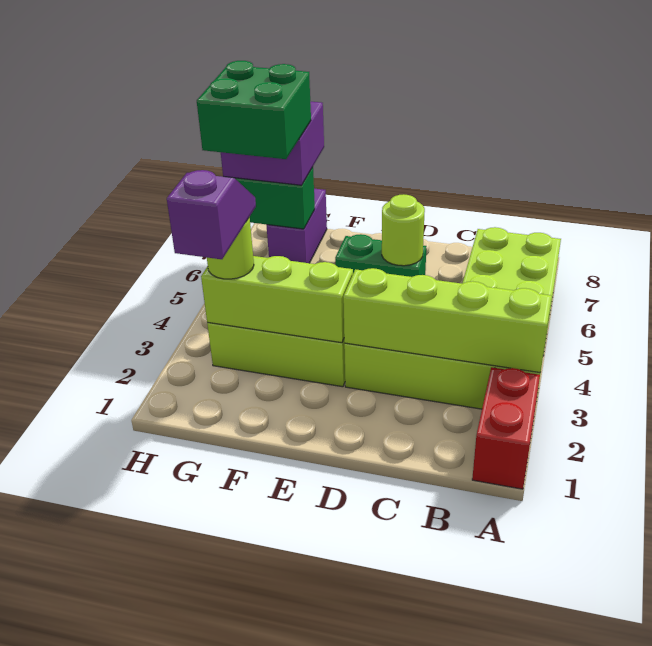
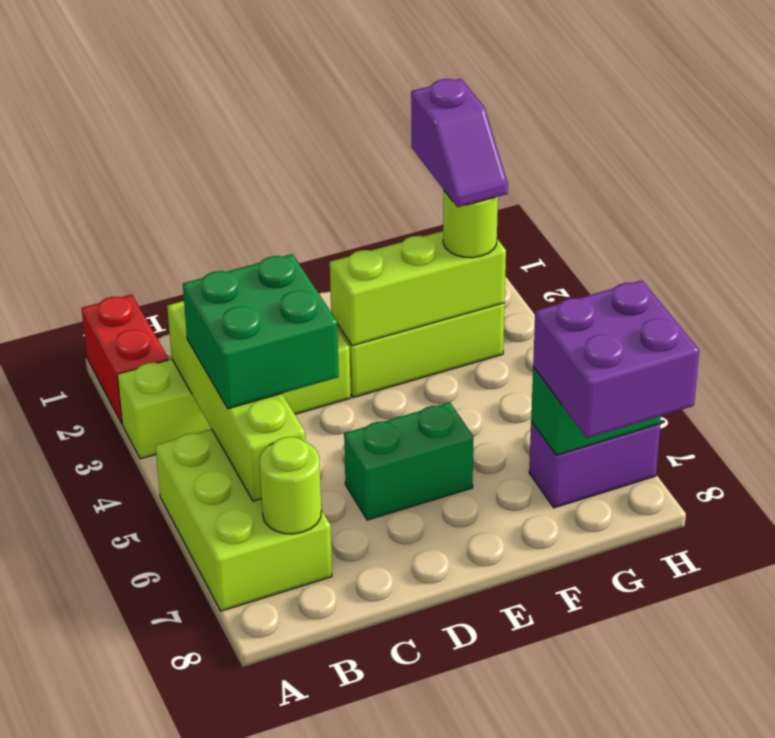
lime 1x4 brick [343,268,552,373] -> lime 1x4 brick turned to [167,301,305,501]
lime 1x1 round brick [382,194,425,266] -> lime 1x1 round brick moved to [260,437,321,534]
green 2x2 brick [197,61,311,159] -> green 2x2 brick moved to [183,254,339,409]
purple 1x2 brick [267,189,327,263] -> purple 1x2 brick turned to [529,421,660,508]

